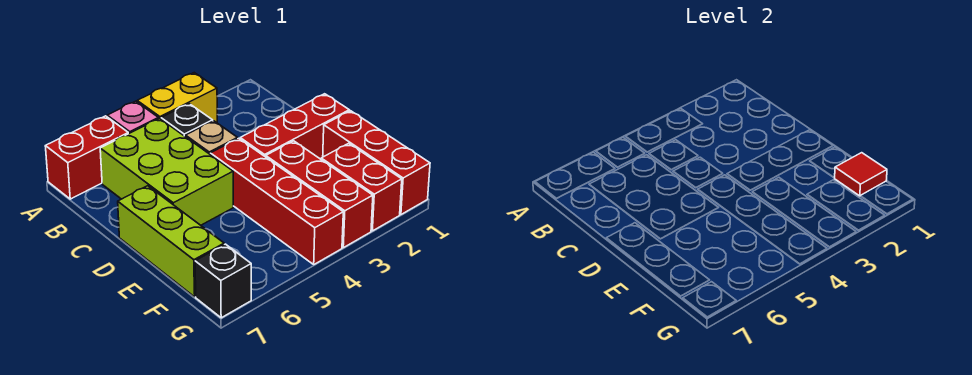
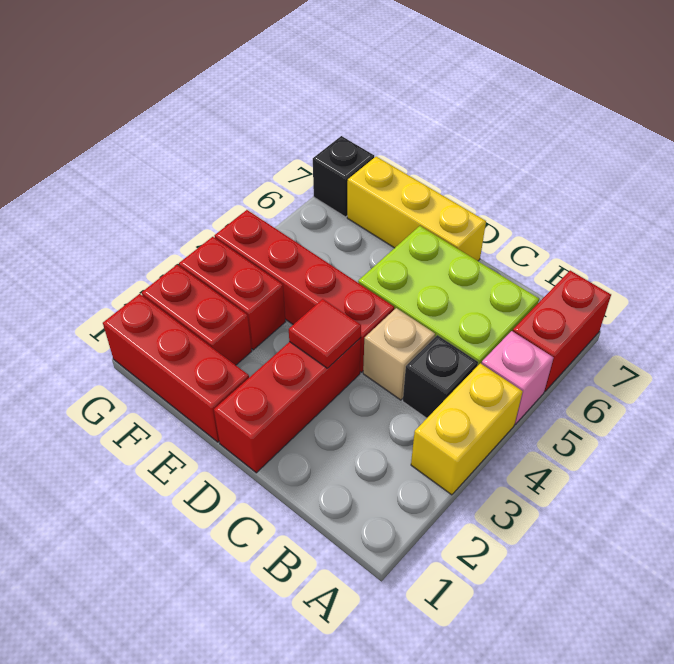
lime 1x3 brick [118,186,224,297] -> yellow 1x3 brick [347,157,486,261]
red 1x3 brick [266,141,373,248] -> red 1x2 brick [179,237,286,350]
red 1x1 tile [835,153,887,196] -> red 1x1 tile moved to [289,299,361,368]

